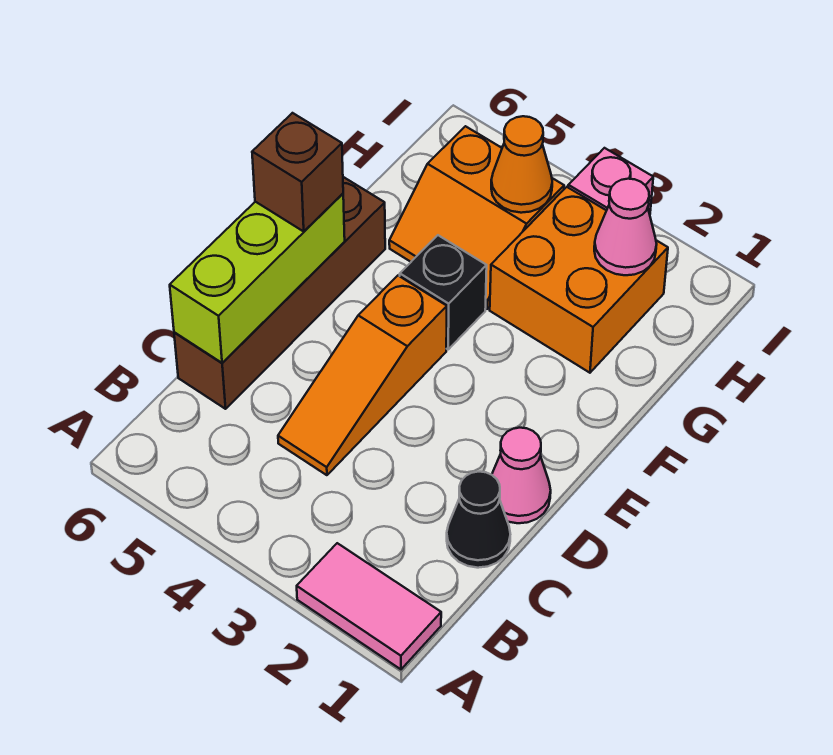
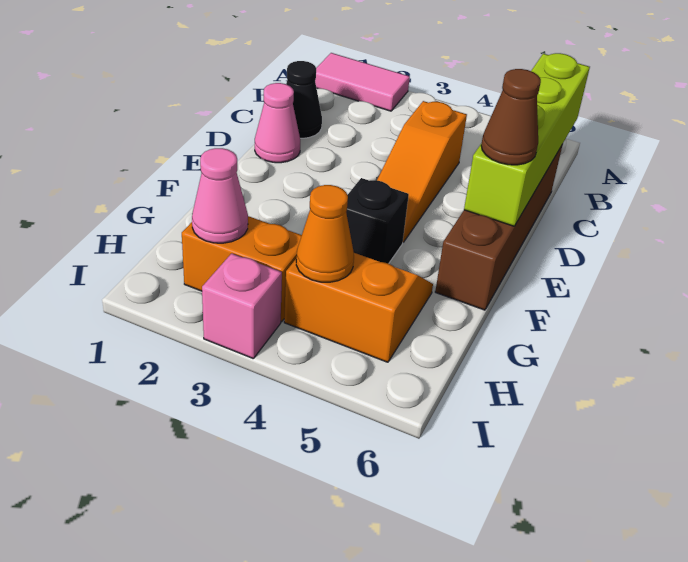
orange 1x3 slope [278,276,447,475] -> orange 1x3 slope turned to [377,101,467,242]
lime 1x3 brick [170,194,345,363] -> lime 1x4 brick [464,53,590,226]
brown 1x1 brick [252,113,343,231] -> brown 1x1 cone [481,69,541,165]
orange 2x2 brick [490,187,668,373] -> orange 1x2 brick [182,216,302,322]

